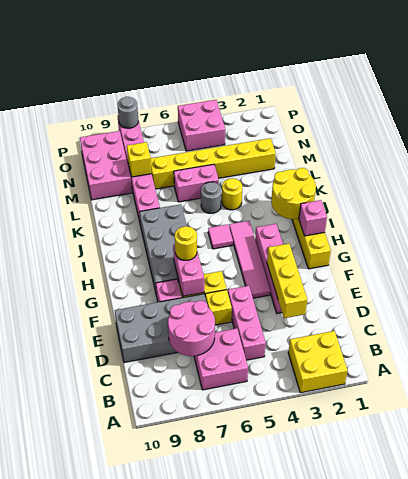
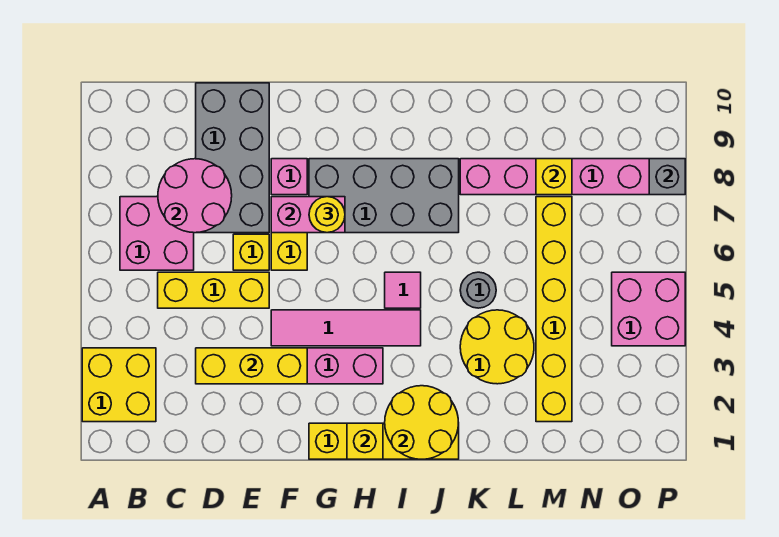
pink 1x3 brick [228,286,266,360] -> yellow 1x3 brick [158,272,269,308]
pink 1x1 brick [299,200,327,236] -> yellow 1x1 brick [347,423,383,459]
yellow 1x1 round brick [222,178,242,210] -> yellow 2x2 round brick [460,310,534,384]
pink 1x2 brick [174,164,219,202] -> none
pink 2x3 brick [80,131,132,200] -> none
grey 1x1 round brick [117,97,138,128] -> grey 1x1 brick [649,159,685,195]

